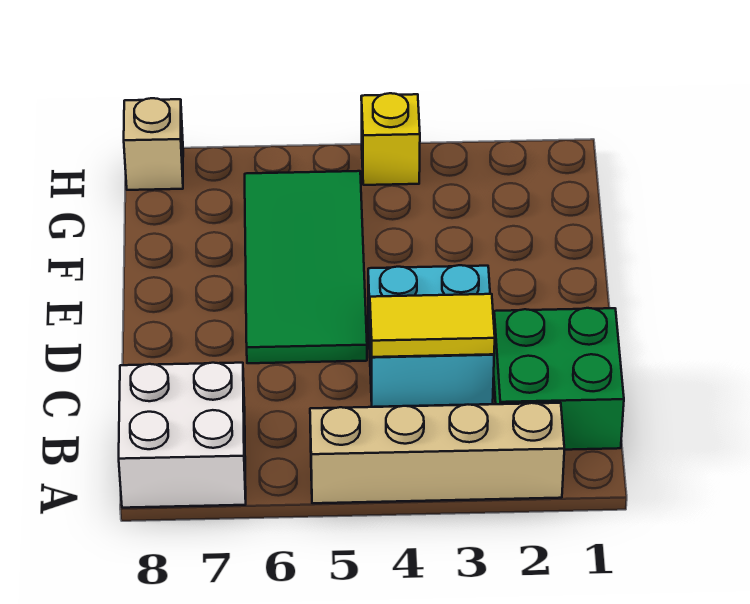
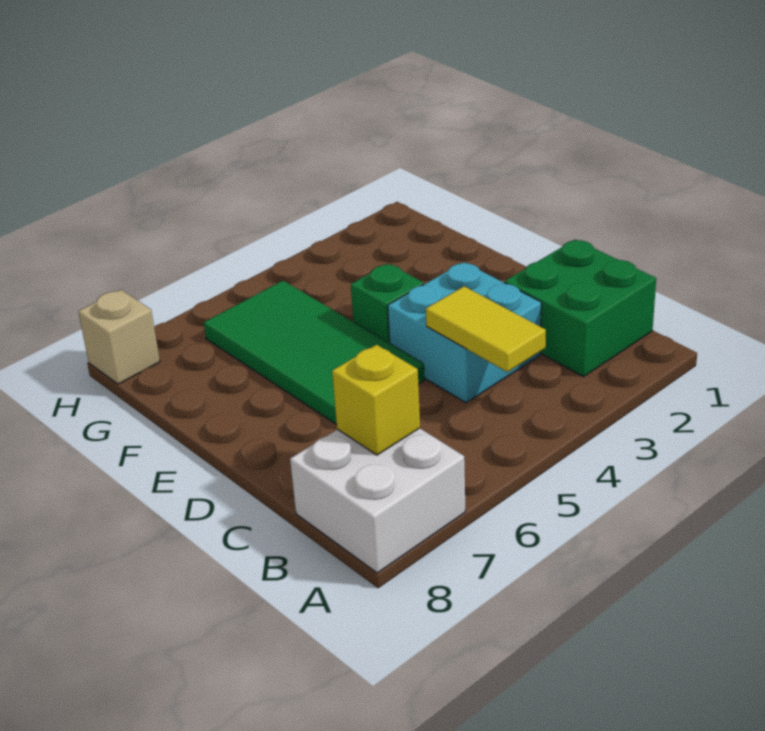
tan 1x4 brick [310,403,564,503] -> none
yellow 1x2 tile [370,294,495,357] -> yellow 1x2 tile turned to [426,286,546,372]
none -> green 1x1 brick [351,263,424,343]
yellow 1x1 brick [361,93,420,185] -> yellow 1x1 brick moved to [332,345,420,455]

